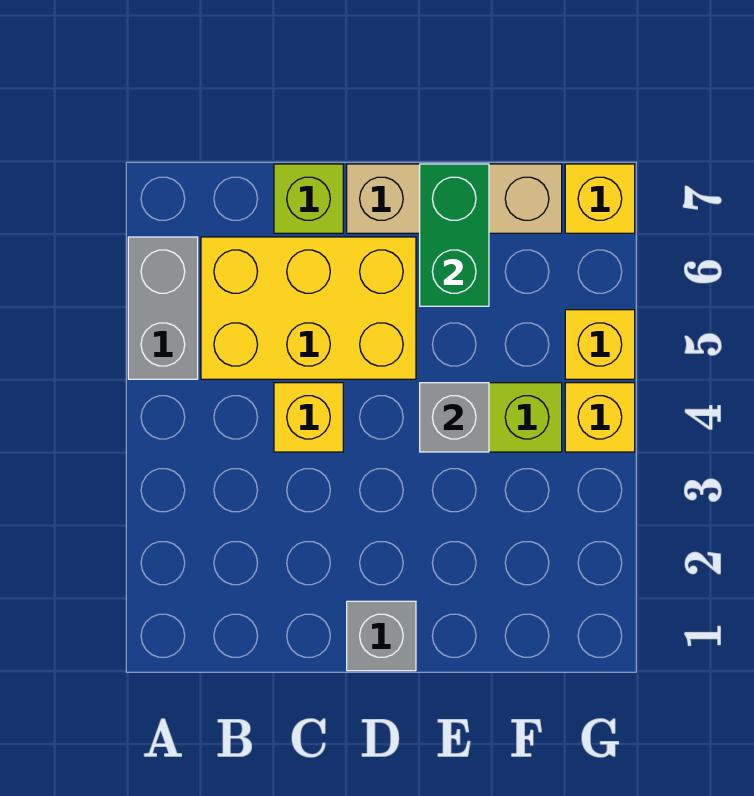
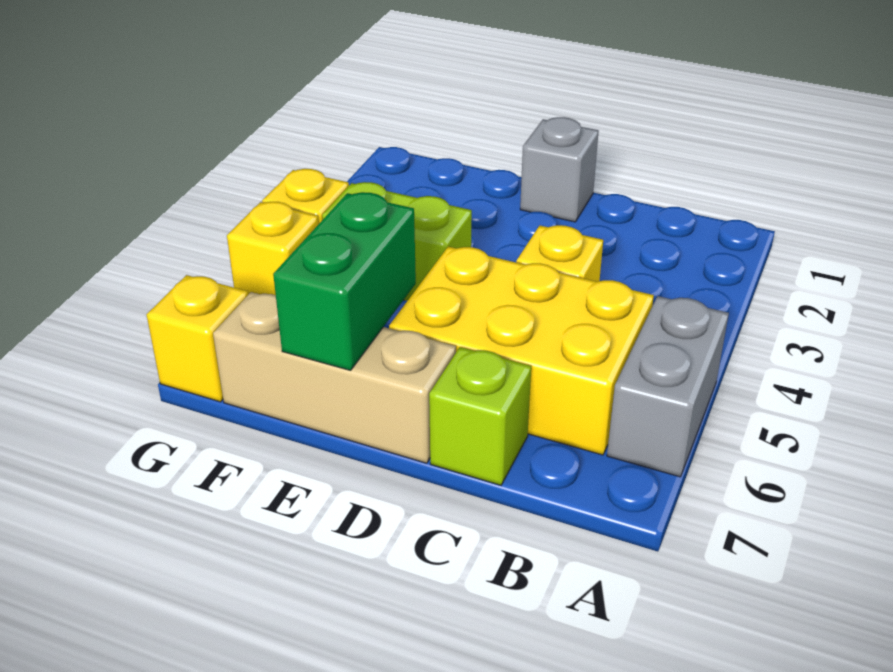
grey 1x1 brick [420,383,489,452] -> none

